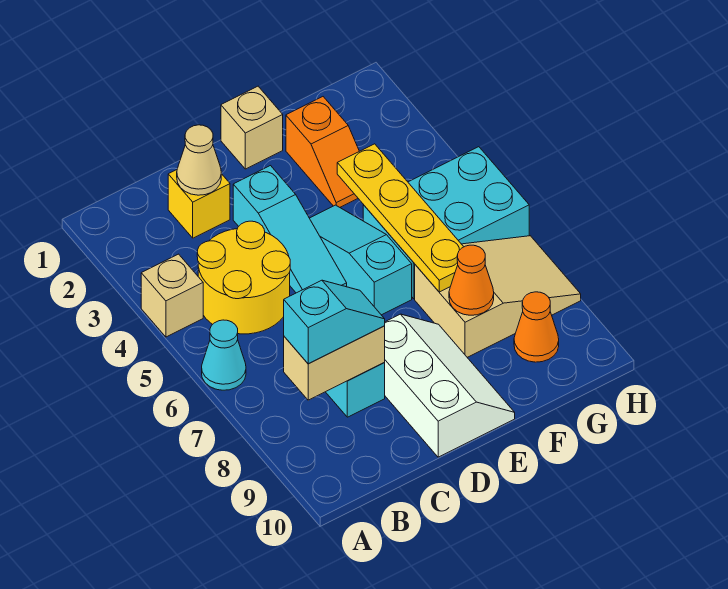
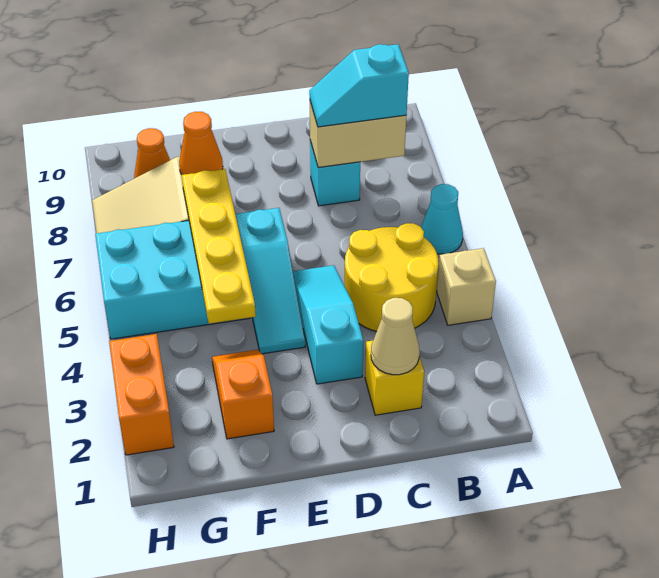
white 2x3 slope [385,314,515,457] -> none
tan 1x1 brick [221,86,283,169] -> none
none -> orange 1x2 brick [109,334,174,455]

